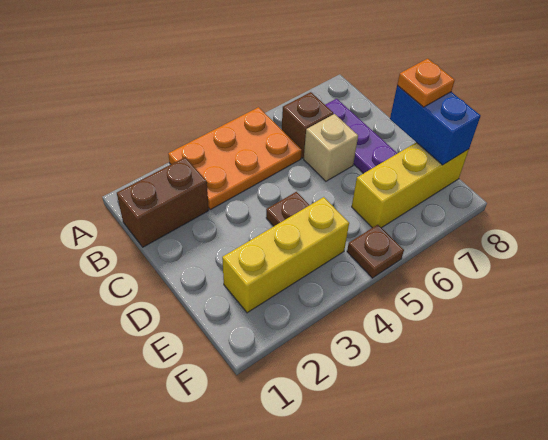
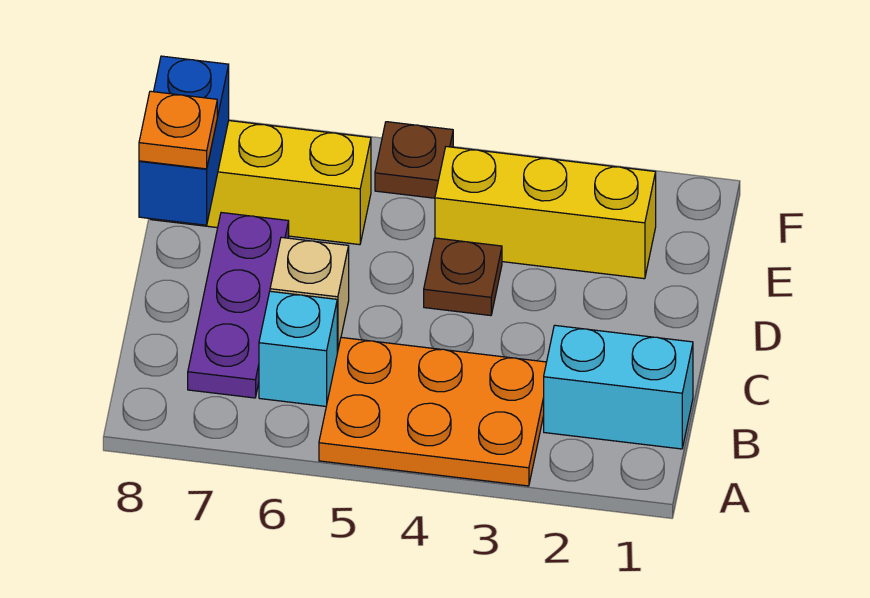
brown 1x2 brick [117,157,209,247] -> cyan 1x2 brick [544,325,693,449]
brown 1x1 brick [282,92,333,158] -> cyan 1x1 brick [259,291,337,406]

